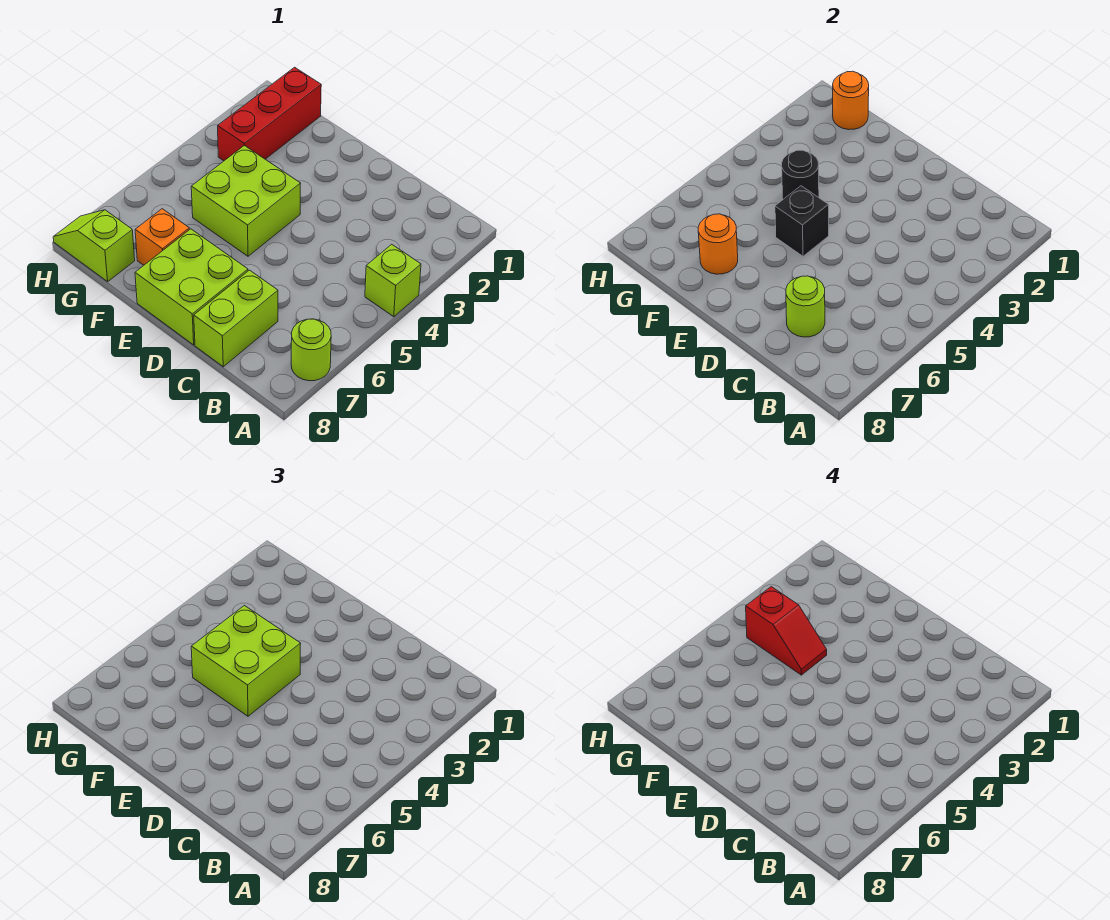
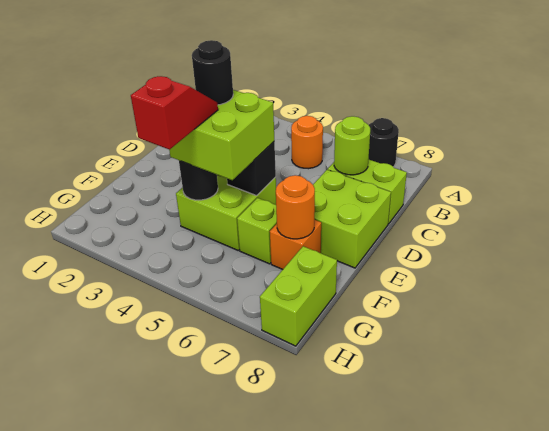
lime 1x1 brick [365,244,421,317] -> lime 1x1 brick moved to [237,198,277,264]
lime 1x1 round brick [291,319,331,381] -> black 1x1 round brick [369,118,399,167]
none -> black 1x1 round brick [192,40,233,105]
red 1x3 brick [218,67,321,161] -> none
orange 1x1 round brick [833,71,869,130] -> orange 1x1 round brick moved to [291,116,323,169]
lime 1x2 slope [53,210,135,282] -> lime 1x2 brick [260,246,337,346]

